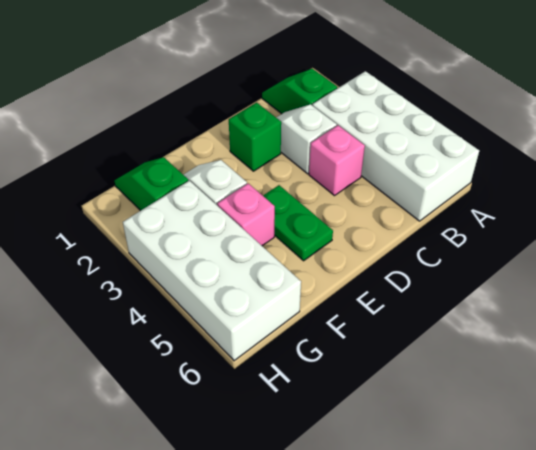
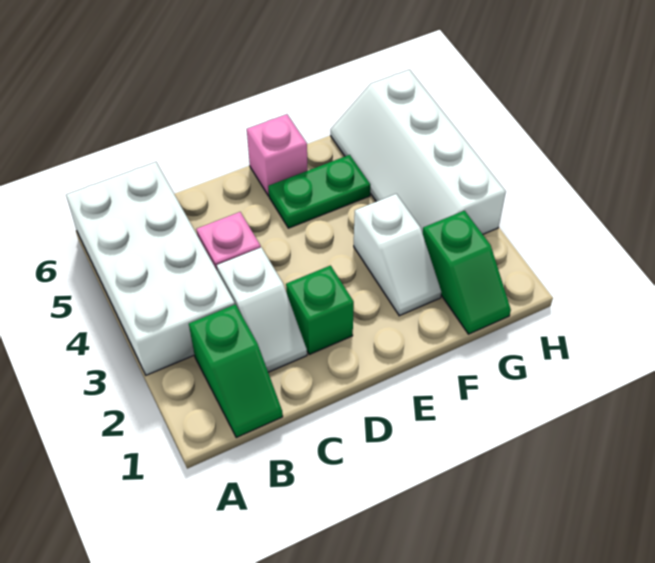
green 1x2 plate [263,185,333,261] -> green 1x2 plate turned to [268,155,370,228]
pink 1x1 brick [217,183,275,246] -> pink 1x1 brick moved to [247,114,308,196]
white 2x4 brick [123,181,301,361] -> white 2x4 slope [331,70,506,234]

